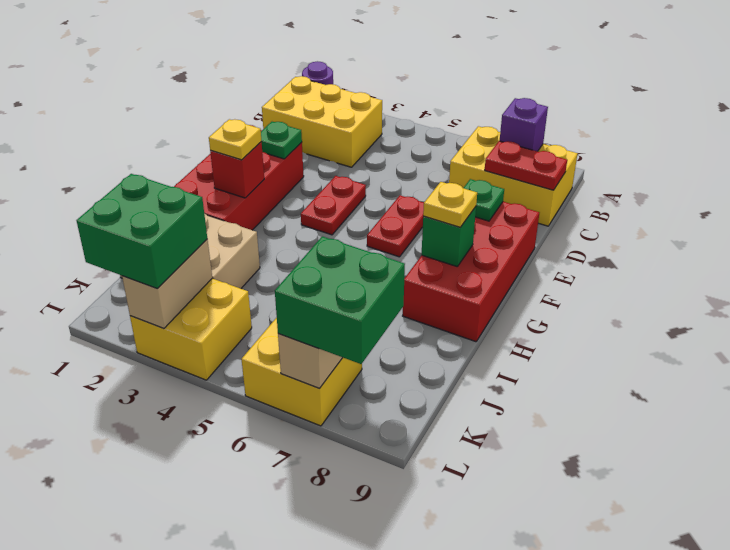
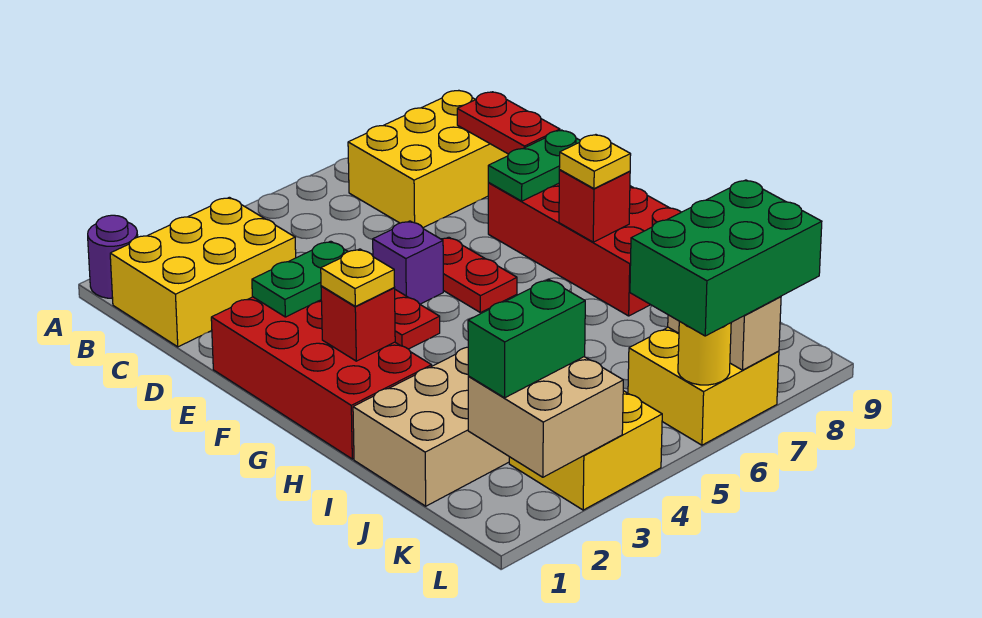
purple 1x1 brick [500,98,548,151] -> purple 1x1 brick moved to [373,221,443,304]
red 1x2 plate [485,141,567,190] -> red 1x2 plate turned to [457,92,560,154]
green 1x1 plate [261,122,302,159] -> green 1x2 plate [252,241,348,317]
green 1x1 plate [464,179,504,221] -> green 1x2 plate [488,130,580,201]
green 1x1 brick [422,207,476,266] -> red 1x1 brick [559,170,630,242]
green 2x2 brick [77,174,207,289] -> green 1x2 brick [468,279,585,398]
tan 1x2 brick [122,239,212,329] -> tan 2x2 brick [468,357,623,477]
green 2x2 brick [275,236,405,364] -> green 2x3 brick [630,180,822,336]
none -> yellow 1x1 round brick [678,321,731,385]

